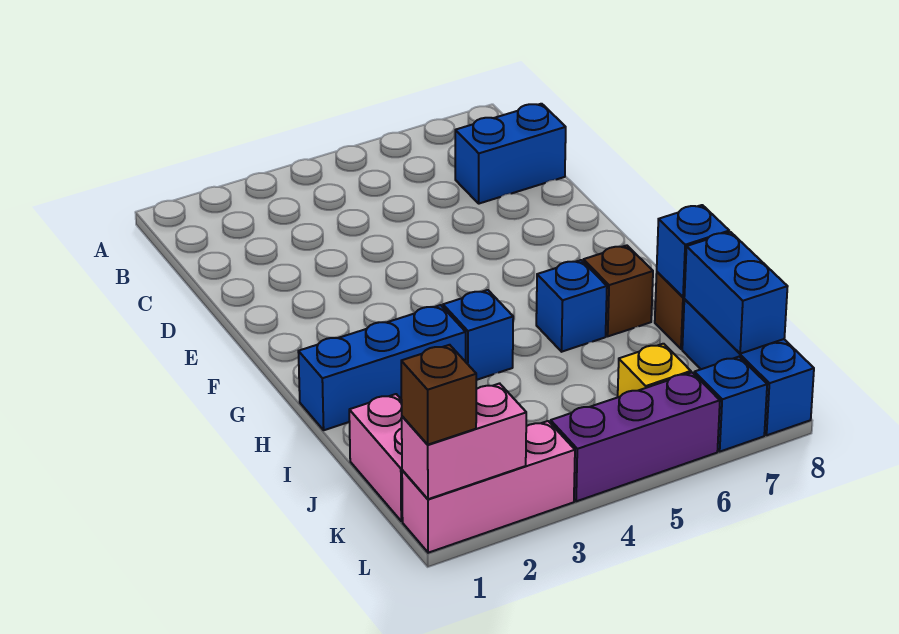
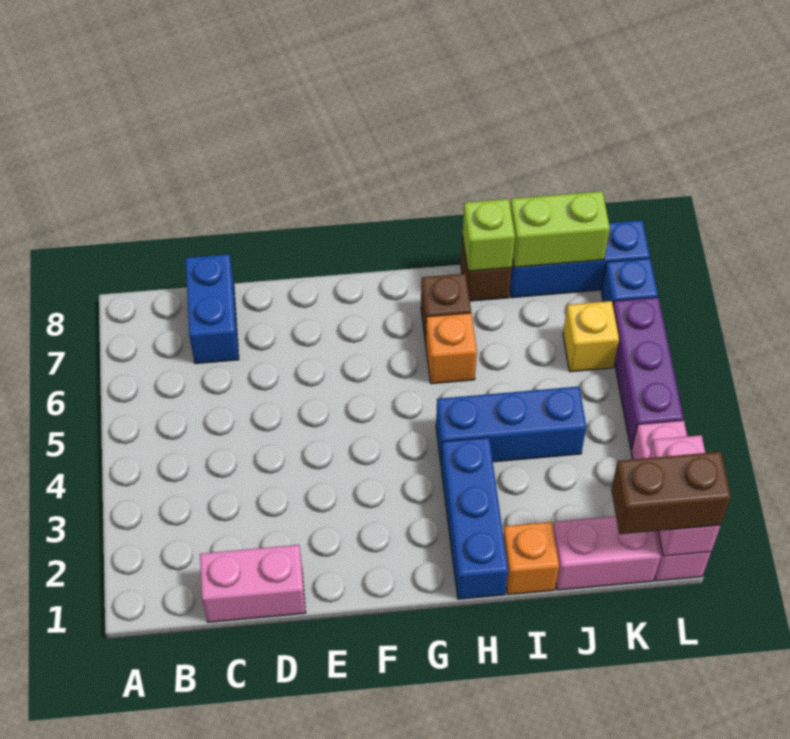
none -> pink 1x2 brick [200,545,306,622]
blue 1x1 brick [443,290,513,380] -> blue 1x3 brick [436,386,586,464]
blue 1x1 brick [536,260,607,352] -> orange 1x1 brick [426,313,477,384]
none -> orange 1x1 brick [503,522,559,595]
blue 1x1 brick [657,205,729,297] -> lime 1x1 brick [463,199,515,271]
blue 1x2 brick [684,232,788,354] -> lime 1x2 brick [510,191,610,267]
brown 1x1 brick [401,345,476,445] -> brown 1x2 brick [611,452,731,534]

